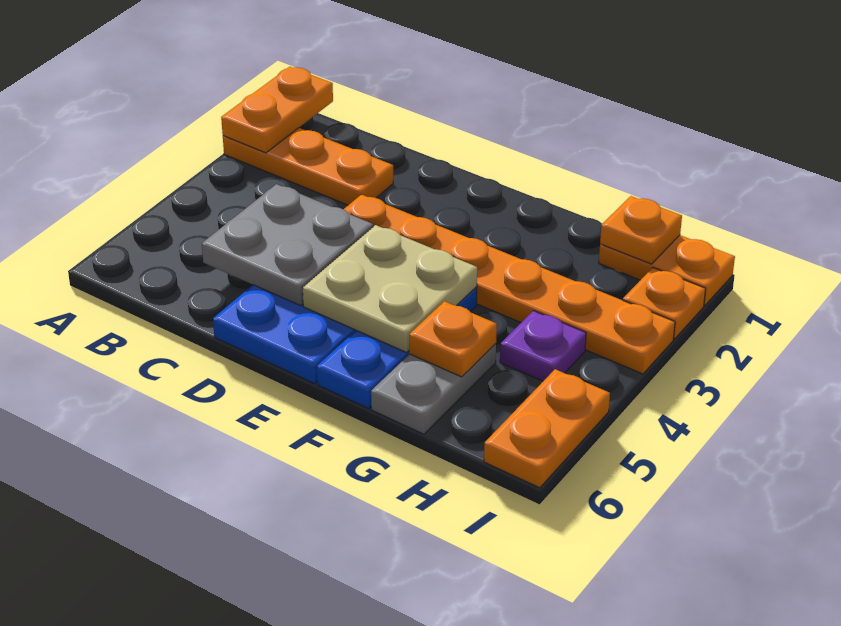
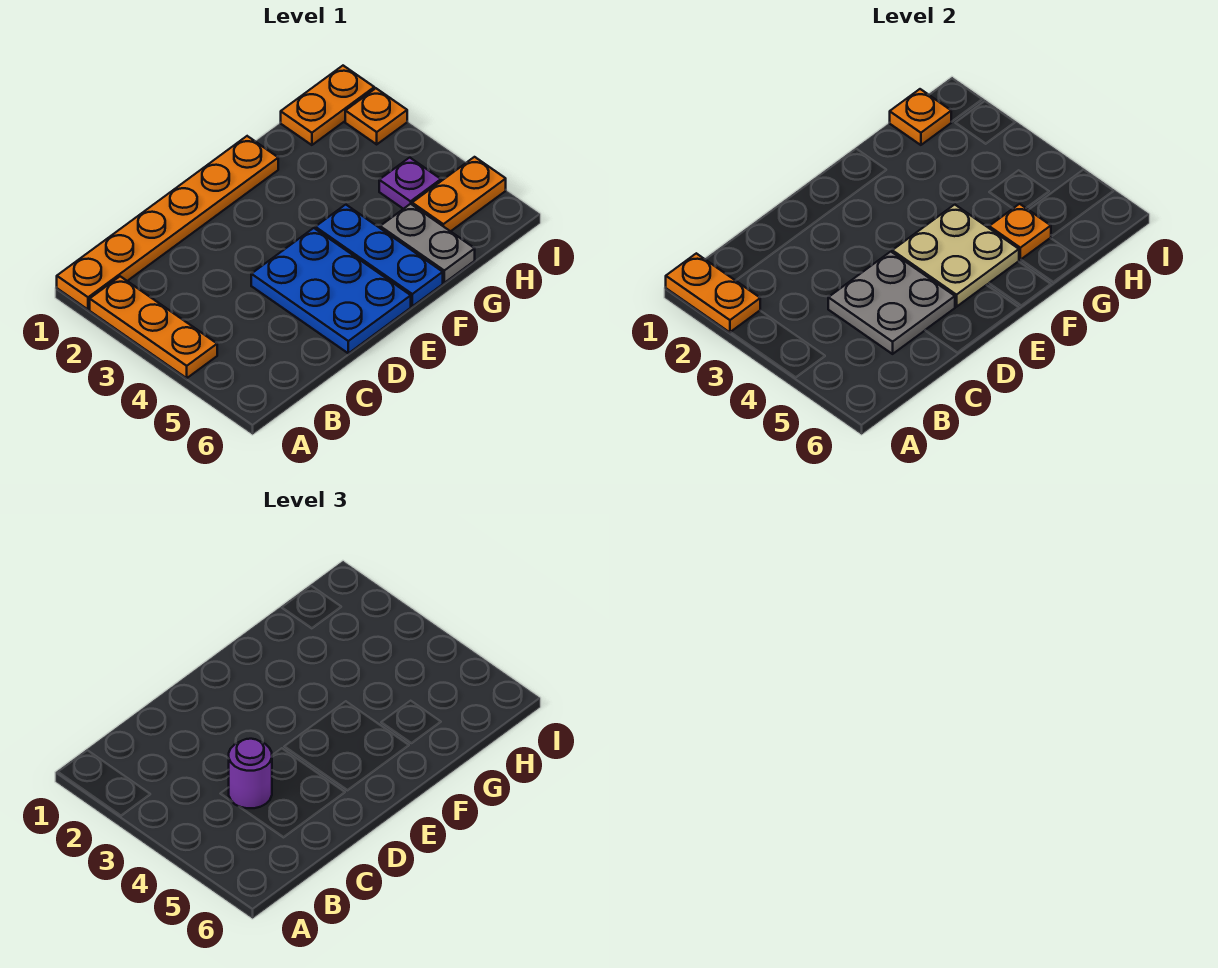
orange 1x3 plate [223,128,393,205] -> orange 1x3 plate turned to [90,276,217,378]
none -> purple 1x1 round brick [229,739,272,808]
orange 1x6 plate [344,195,675,374] -> orange 1x6 plate moved to [57,136,278,310]
orange 1x2 plate [484,369,610,488] -> orange 1x2 plate turned to [412,157,506,231]

